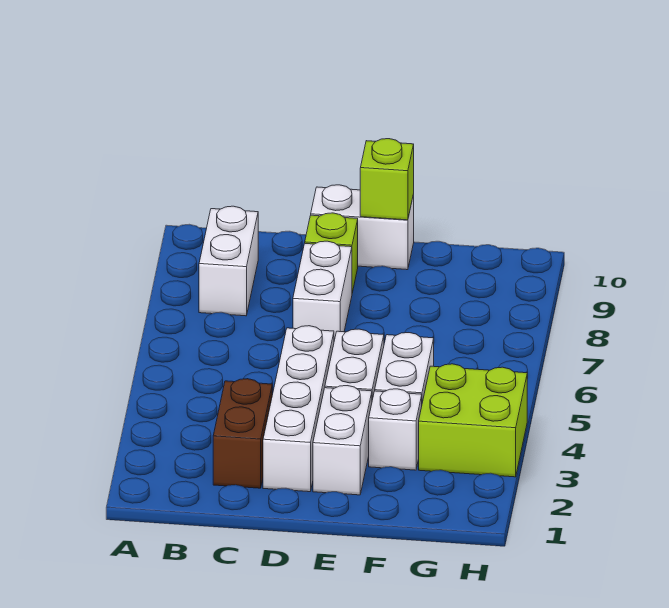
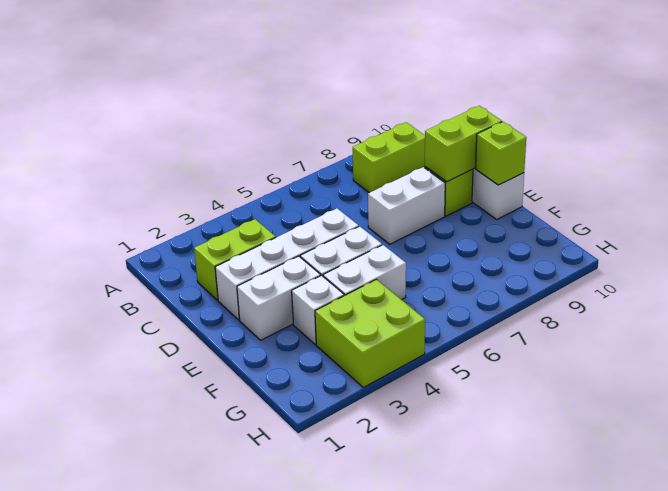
white 1x2 brick [199,206,258,316] -> lime 1x2 brick [353,122,425,193]
brown 1x2 brick [213,379,272,488] -> lime 1x2 brick [194,219,276,300]
none -> lime 1x2 brick [425,106,502,182]

